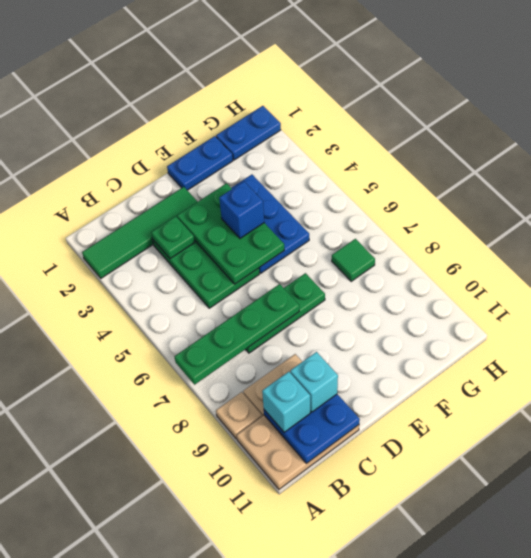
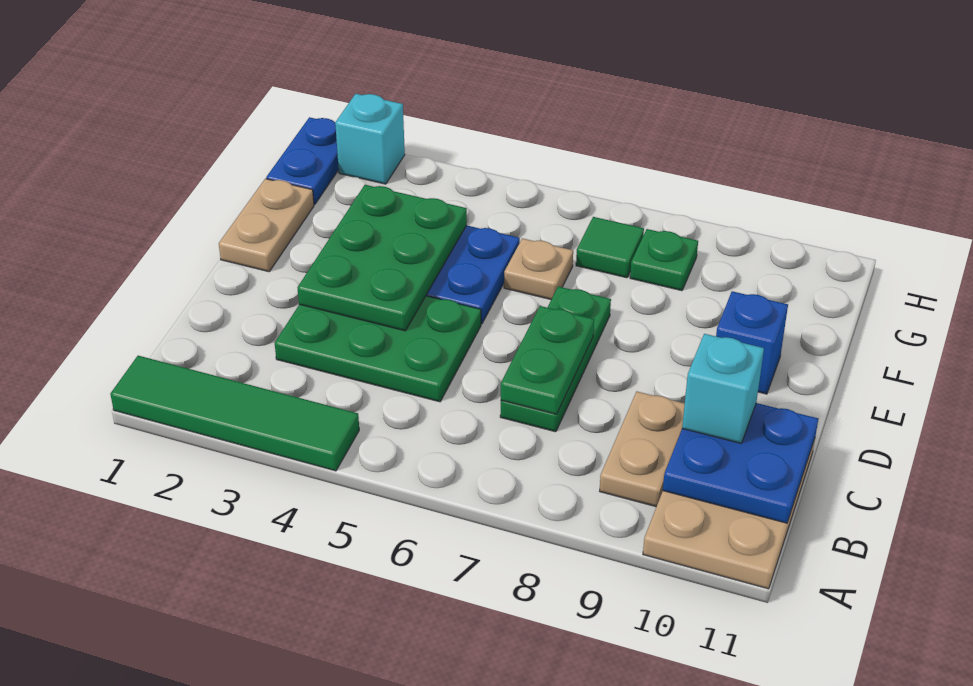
green 1x4 tile [82,187,198,278] -> green 1x4 tile turned to [110,356,359,471]
green 1x4 plate [174,284,299,385] -> green 1x2 plate [501,306,594,414]
tan 1x1 plate [216,392,262,439] -> tan 1x1 plate moved to [504,238,573,299]
cyan 1x1 brick [262,372,310,432] -> cyan 1x1 brick moved to [335,94,405,184]
green 1x1 plate [151,216,195,259] -> green 1x1 plate moved to [630,229,698,291]
green 2x3 plate [177,183,284,284] -> green 2x3 plate turned to [297,185,467,331]
blue 1x2 plate [167,136,233,190] -> tan 1x2 plate [219,179,314,272]
blue 1x1 brick [219,181,264,238] -> blue 1x1 brick moved to [716,291,788,394]

